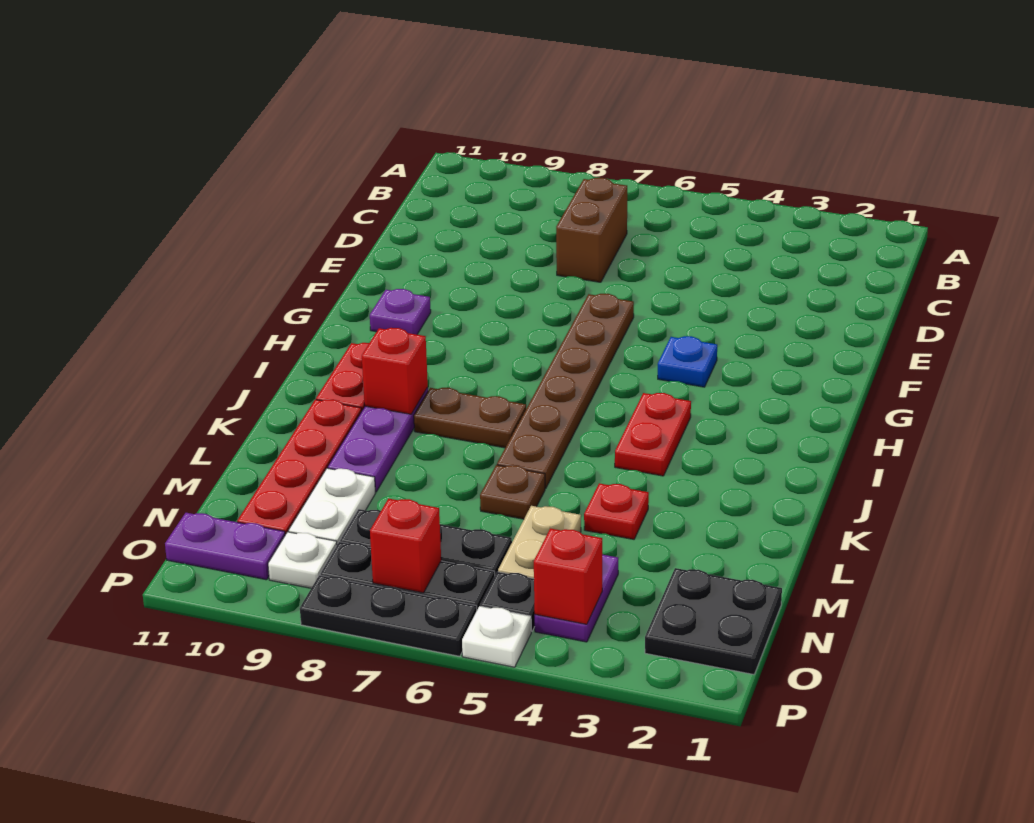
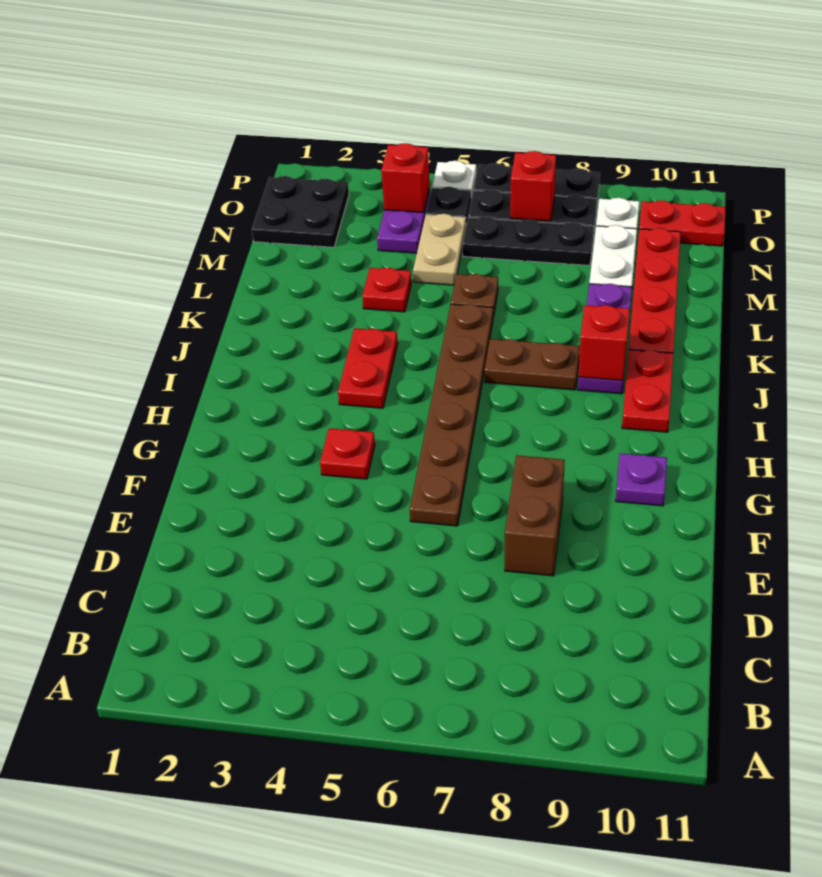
brown 1x2 brick [556,178,627,282] -> brown 1x2 brick moved to [505,455,565,576]
blue 1x1 plate [658,336,717,387] -> red 1x1 plate [320,428,375,479]
purple 1x2 plate [165,513,285,580] -> red 1x2 plate [639,200,726,246]

